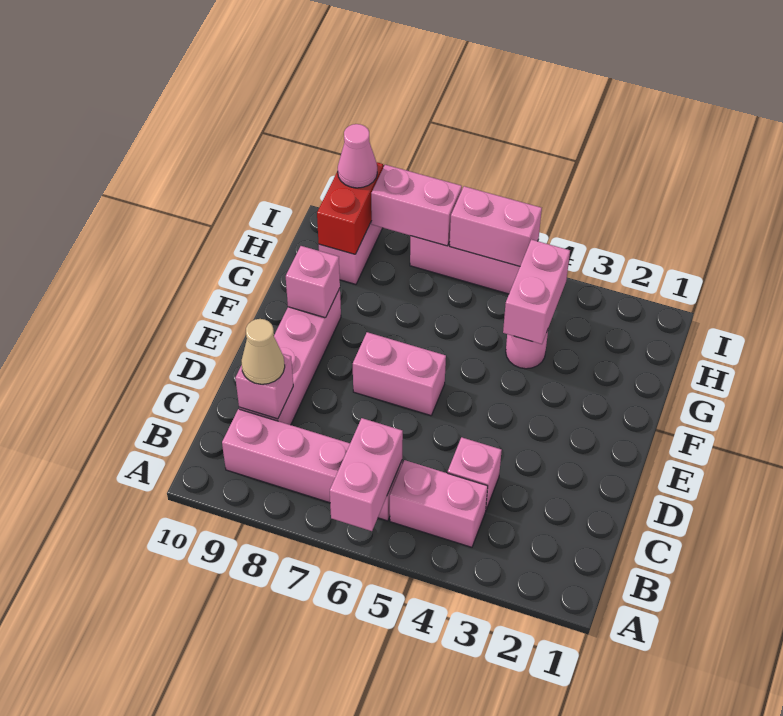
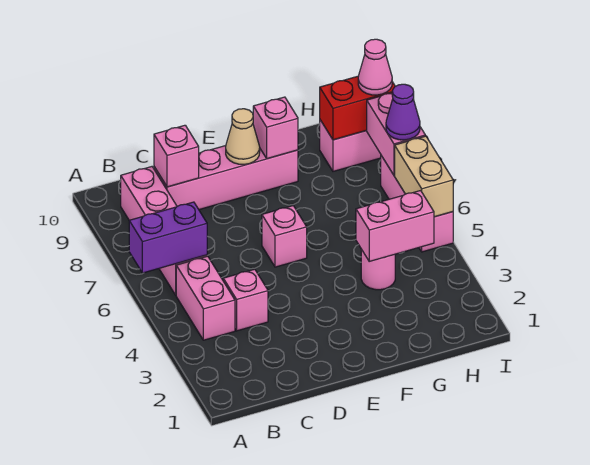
pink 1x2 brick [330,418,403,531] -> purple 1x2 brick [129,202,207,273]
tan 1x1 cone [241,319,285,384] -> tan 1x1 cone moved to [226,109,260,164]
pink 1x2 brick [353,332,446,416] -> pink 1x1 brick [262,206,307,267]
pink 1x2 brick [450,186,542,266] -> tan 1x2 brick [395,136,453,217]
none -> purple 1x1 cone [386,84,420,140]

